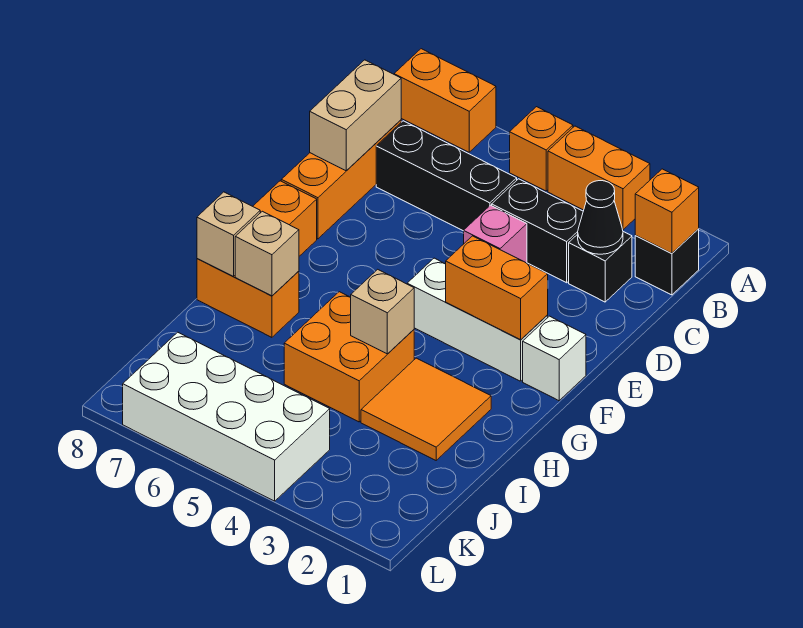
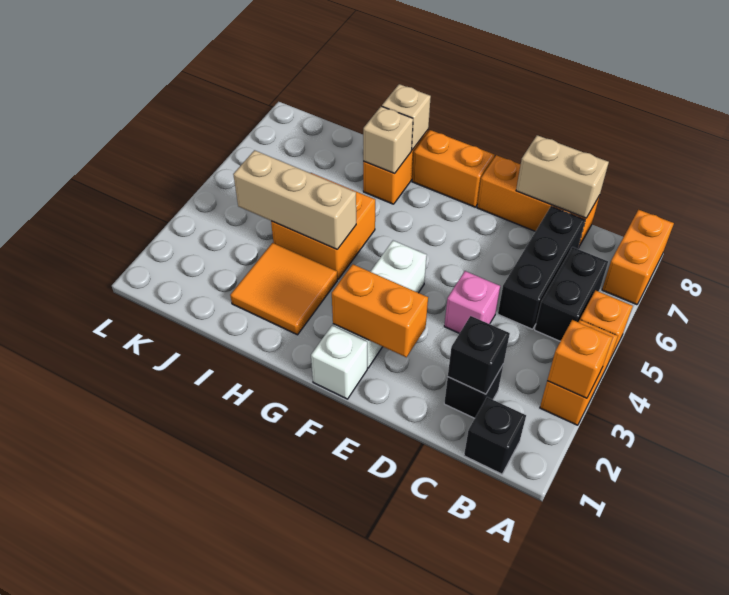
orange 1x1 brick [635,169,699,254] -> orange 1x1 brick moved to [547,320,613,398]
black 1x1 cone [578,181,623,254] -> black 1x1 brick [448,316,510,394]
black 1x2 brick [492,179,583,283] -> black 1x2 brick moved to [535,247,608,341]
orange 1x2 brick [446,236,548,340] -> orange 1x2 brick turned to [332,264,428,357]
tan 1x1 brick [351,269,414,354] -> tan 1x3 brick [233,150,356,249]
white 2x4 brick [123,332,330,501] -> none

